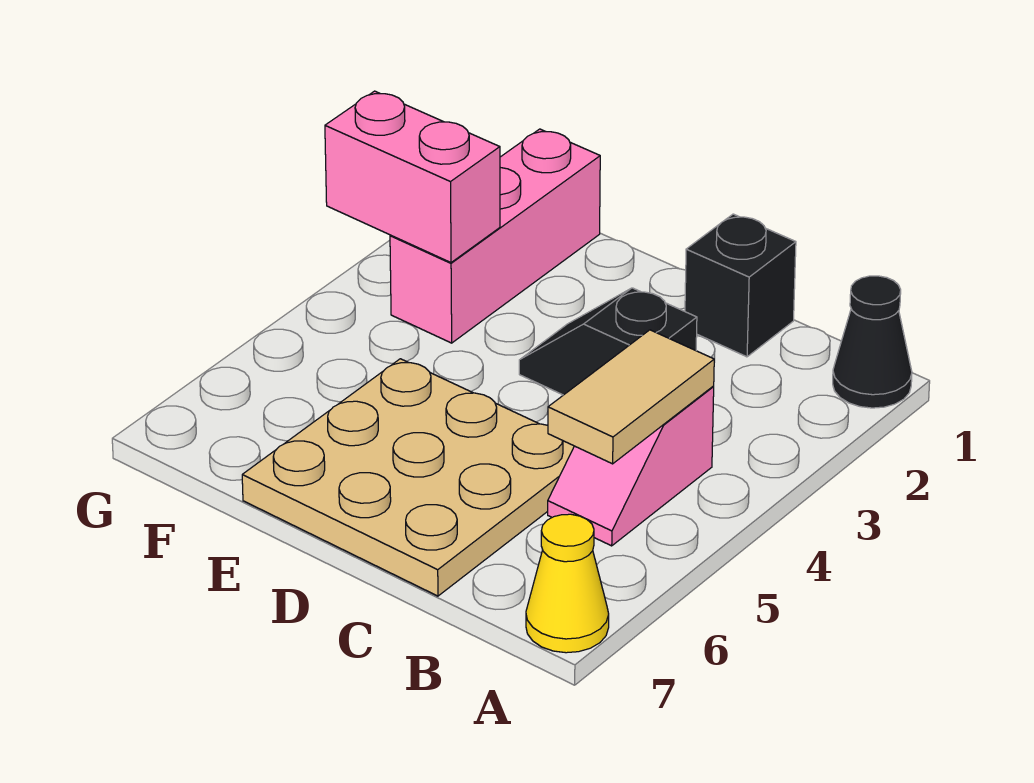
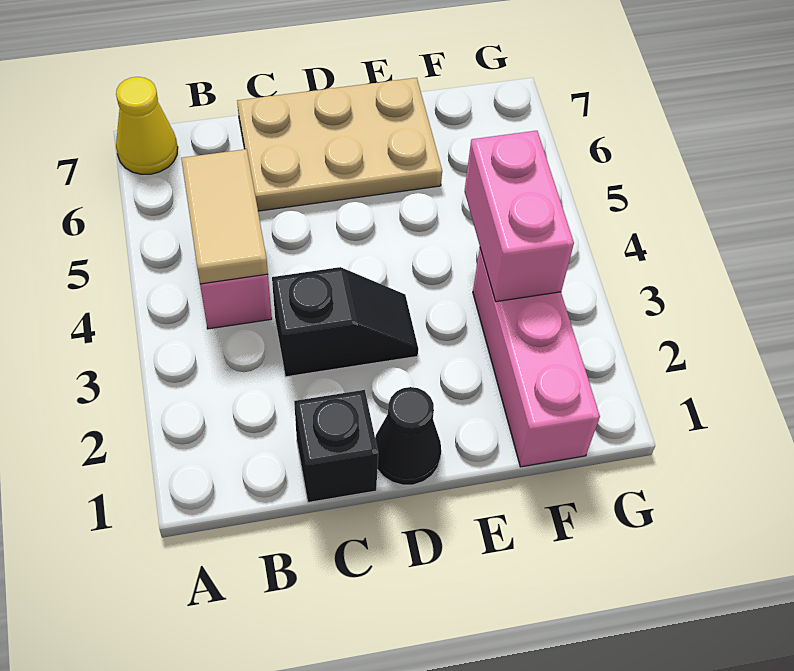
black 1x1 cone [833,276,912,408] -> black 1x1 cone moved to [375,387,441,485]
tan 3x3 plate [242,359,574,596] -> tan 2x3 plate [237,78,442,211]
pink 1x2 brick [325,91,500,263] -> pink 1x2 brick turned to [464,131,574,302]

